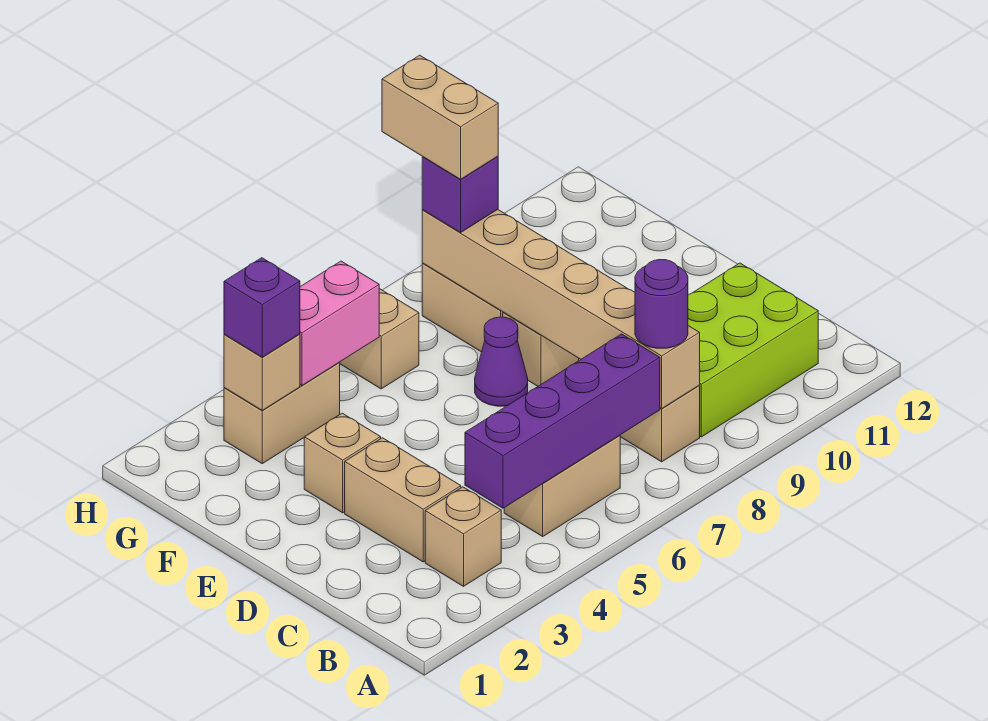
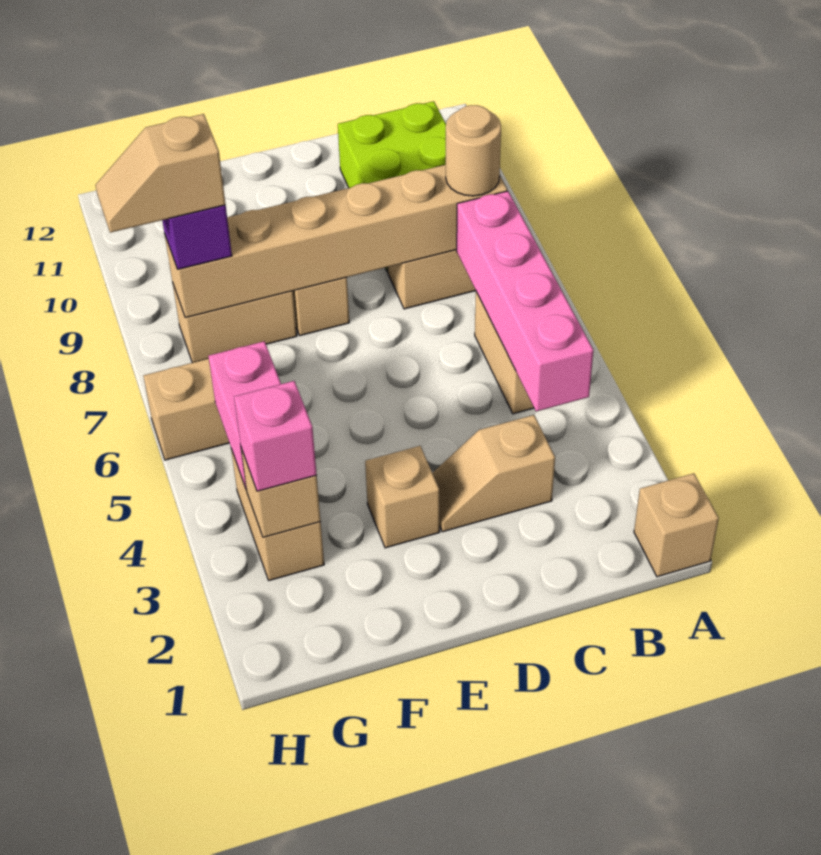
tan 1x1 brick [425,487,501,586] -> tan 1x1 brick moved to [634,473,719,577]
purple 1x4 brick [465,334,660,508] -> pink 1x4 brick [457,191,593,411]
purple 1x1 round brick [635,260,688,348] -> tan 1x1 round brick [446,105,501,196]
tan 1x2 brick [345,438,461,562] -> tan 1x2 slope [433,415,555,532]
purple 1x1 cone [475,317,528,406] -> none
purple 1x1 brick [224,258,300,357] -> pink 1x1 brick [234,381,317,491]
tan 1x2 brick [382,55,498,179] -> tan 1x2 slope [96,114,226,233]

